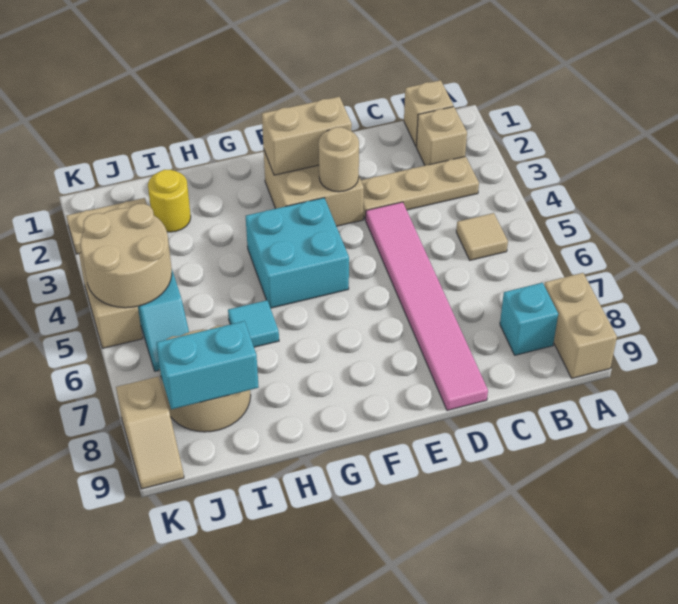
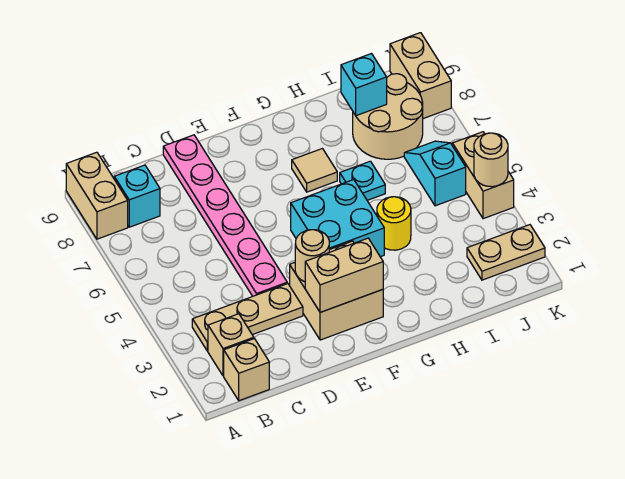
tan 1x1 tile [456,213,508,260] -> tan 1x1 tile moved to [292,149,337,192]
pink 1x6 tile [366,202,488,411] -> pink 1x6 plate [163,135,287,296]
cyan 1x1 tile [228,300,279,347] -> cyan 1x1 plate [340,161,385,200]
yellow 1x1 round brick [148,170,191,232] -> yellow 1x1 round brick moved to [377,197,411,250]
cyan 1x2 brick [156,321,259,409] -> cyan 1x1 brick [341,54,387,116]
tan 2x2 round brick [80,204,172,308] -> tan 1x1 round brick [474,133,508,187]
tan 1x2 slope [116,377,184,489] -> tan 1x2 brick [390,33,451,119]

